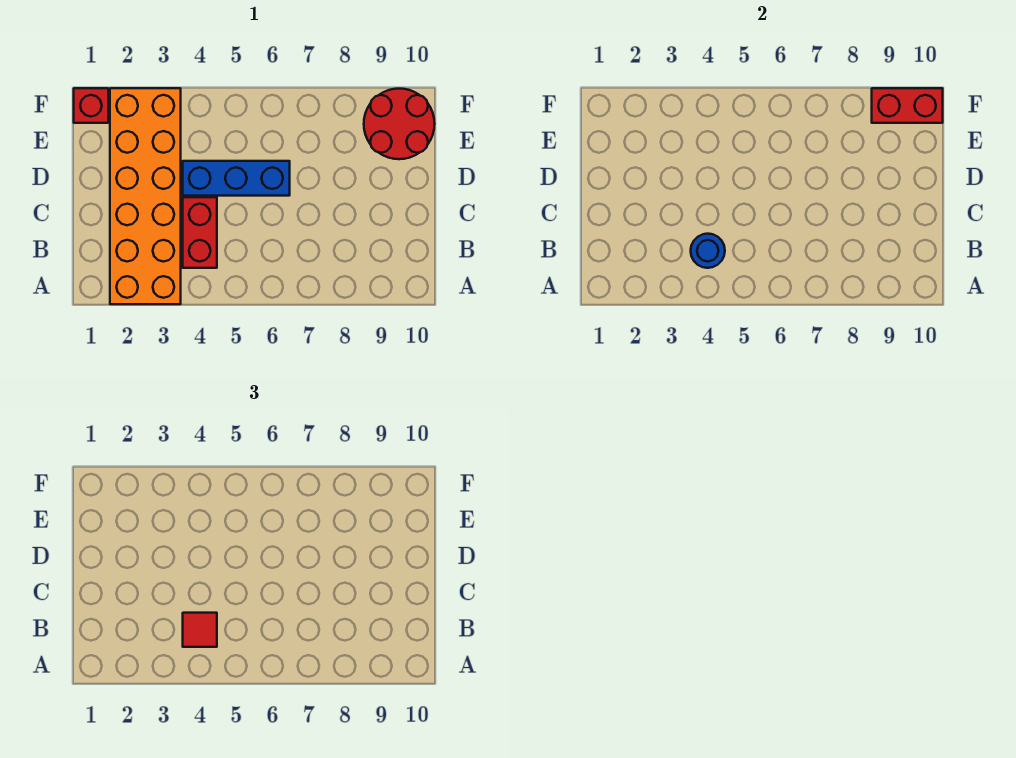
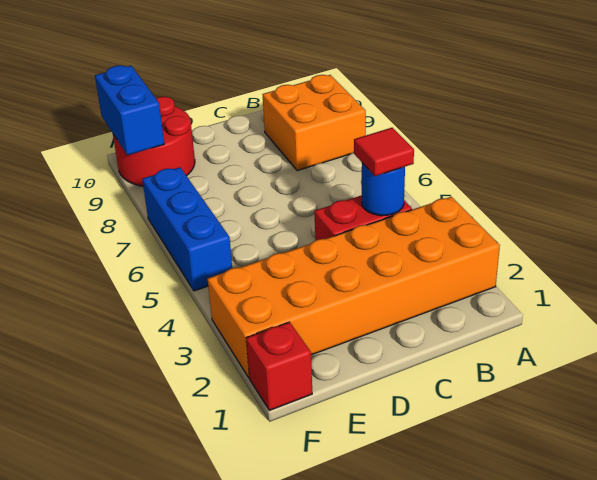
none -> orange 2x2 brick [262,75,366,171]
blue 1x3 brick [183,161,290,196] -> blue 1x3 brick moved to [142,167,232,291]
red 1x2 brick [872,88,943,123] -> blue 1x2 brick [95,65,164,155]

